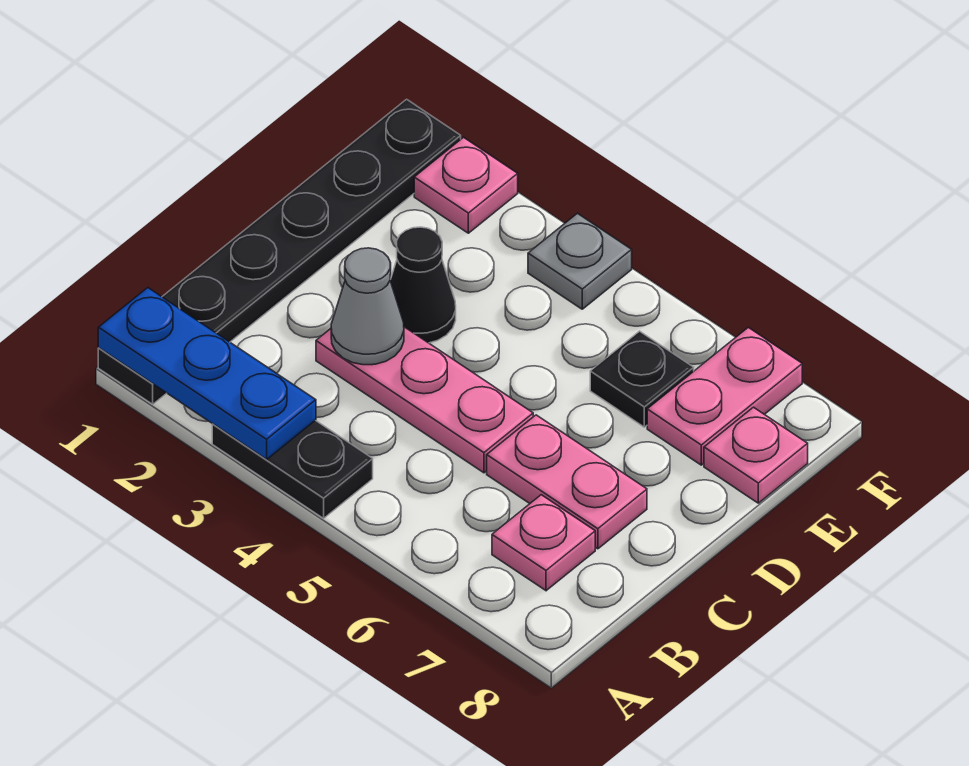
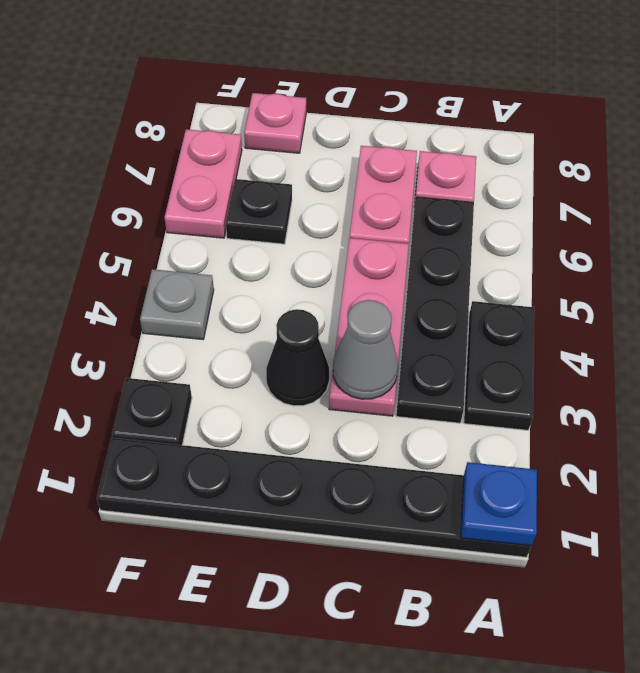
blue 1x3 plate [98,288,316,459] -> blue 1x1 plate [461,462,537,546]
none -> black 1x4 plate [396,196,474,423]
pink 1x2 plate [647,327,802,465] -> pink 1x2 plate turned to [165,129,242,238]
pink 1x1 plate [414,137,518,233] -> black 1x1 plate [112,378,192,445]

